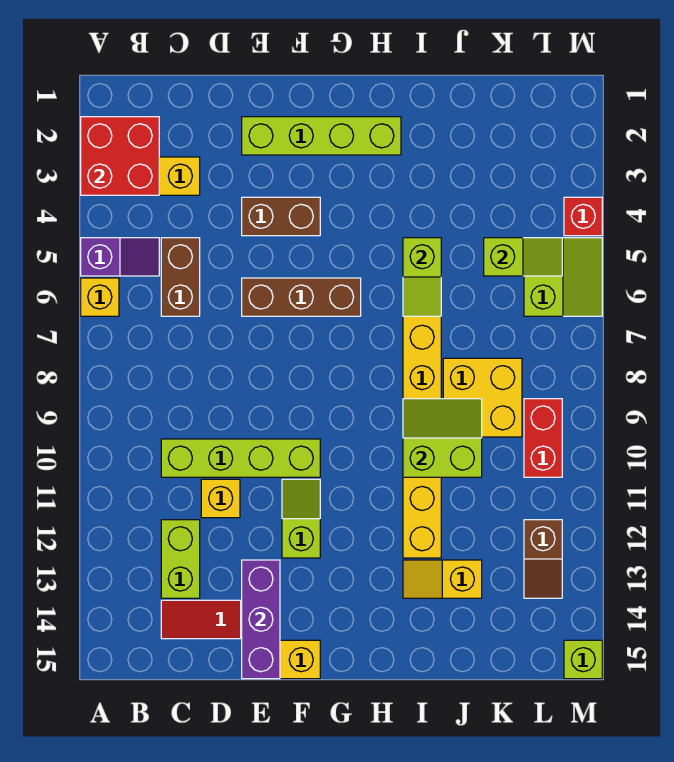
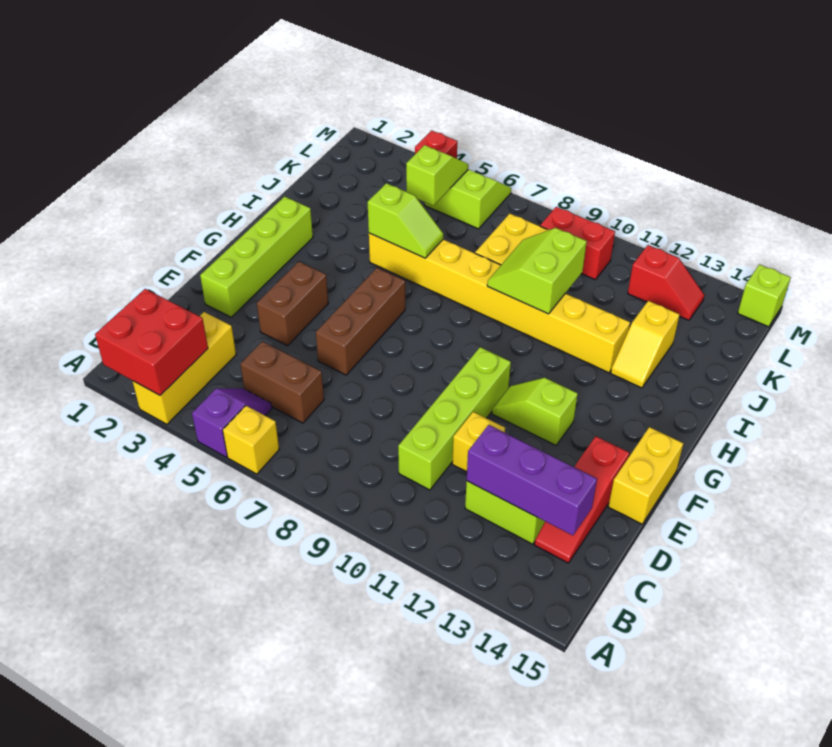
purple 1x3 brick [242,560,280,679] -> purple 1x3 brick moved to [467,425,597,535]
brown 1x2 slope [524,520,562,598] -> red 1x2 slope [628,245,704,320]

